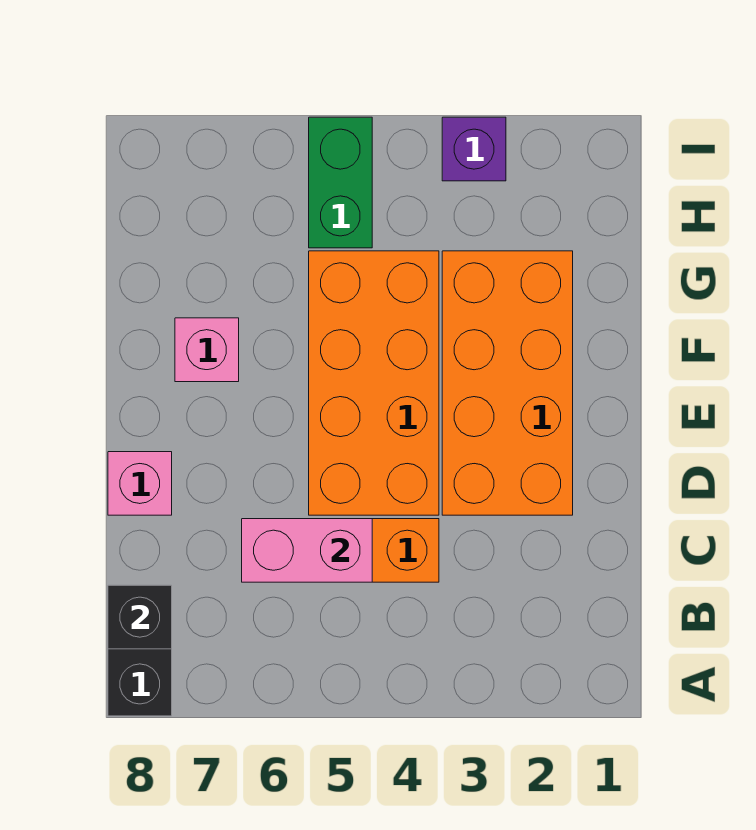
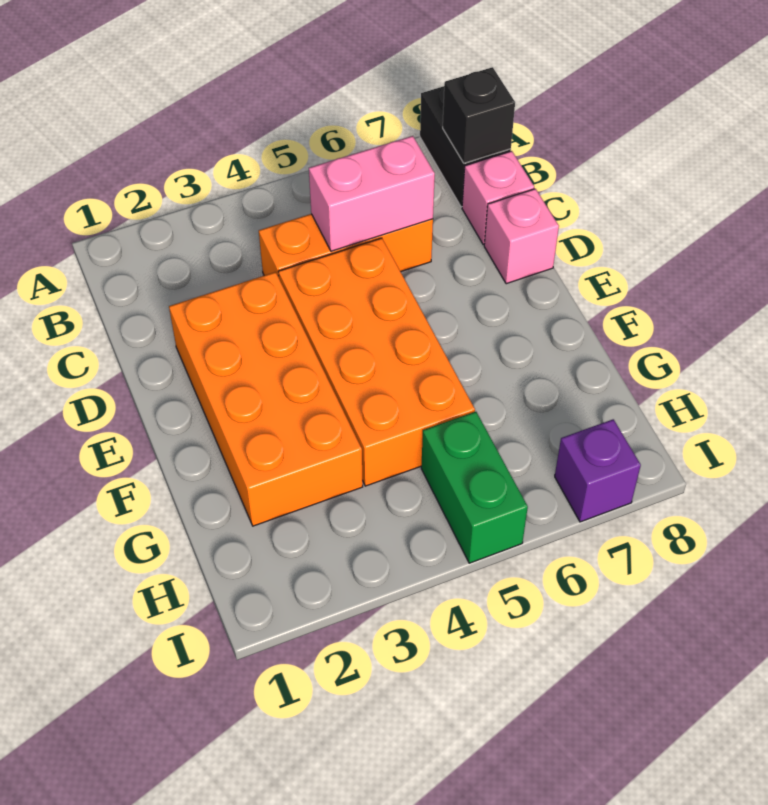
pink 1x1 brick [175,318,239,382] -> pink 1x1 brick moved to [462,151,534,245]
purple 1x1 brick [442,117,506,181] -> purple 1x1 brick moved to [555,419,641,522]

